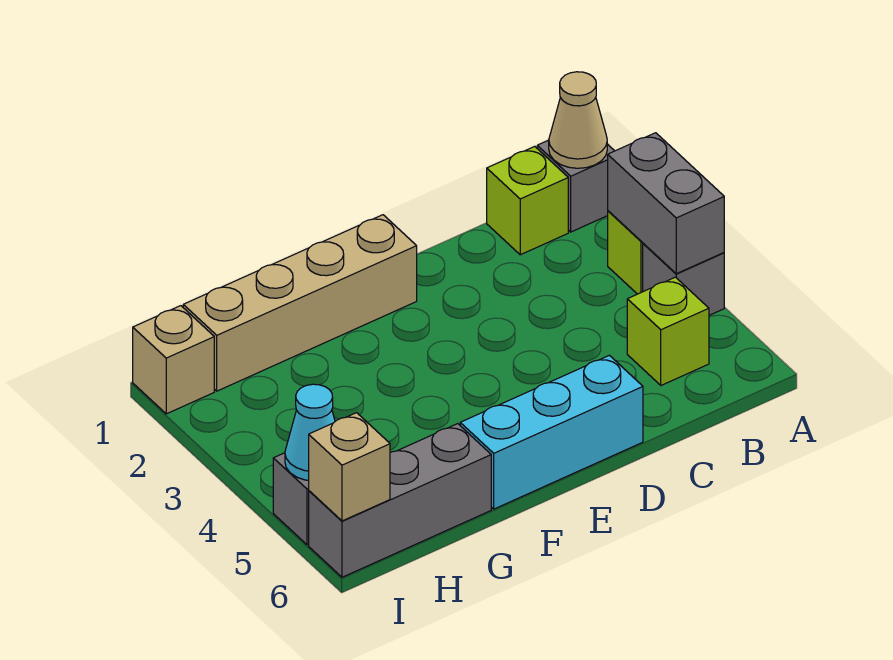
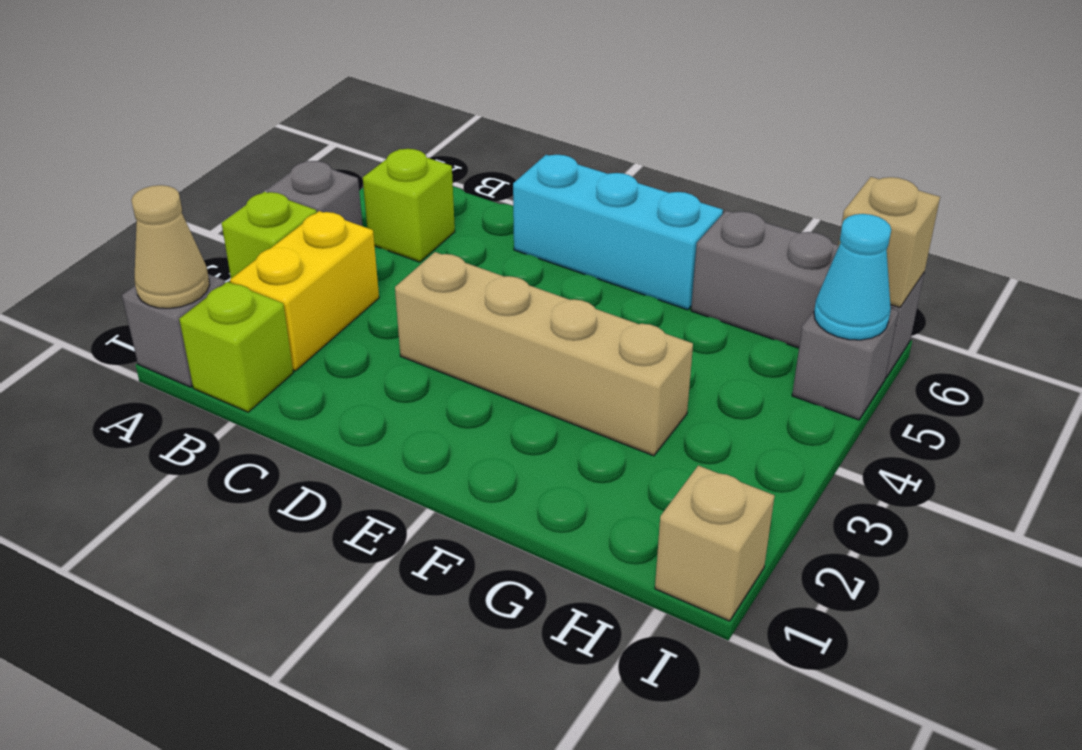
grey 1x2 brick [608,133,724,274] -> none
none -> yellow 1x2 brick [230,211,379,371]
tan 1x4 brick [183,215,417,391] -> tan 1x4 brick moved to [395,252,693,456]

